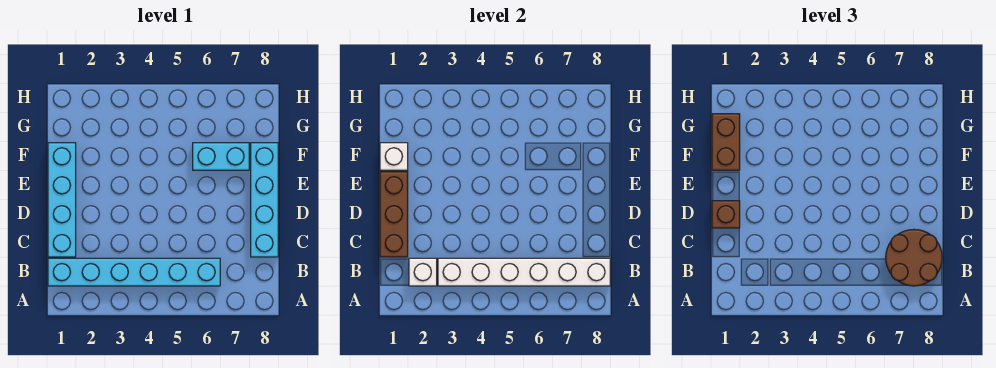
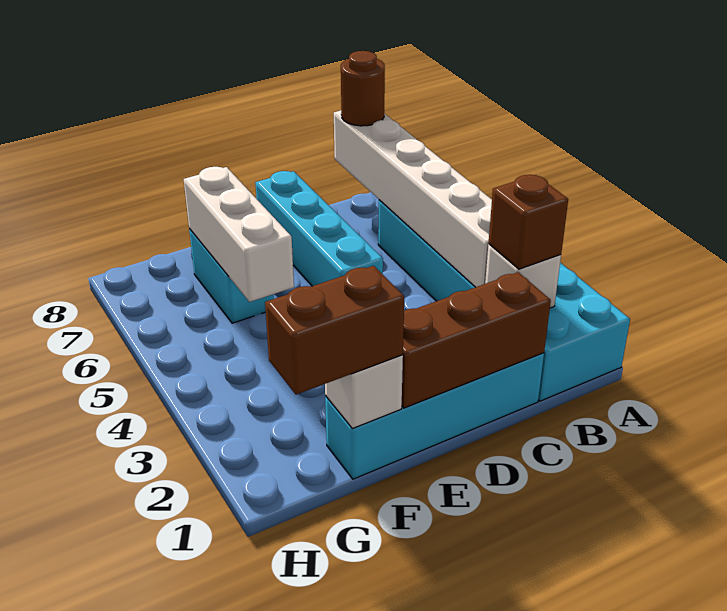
cyan 1x6 brick [48,258,220,286] -> cyan 2x6 brick [378,200,630,401]
brown 2x2 round brick [886,229,942,286] -> brown 1x1 round brick [341,51,385,126]
cyan 1x4 brick [251,143,278,257] -> cyan 1x4 brick turned to [255,171,383,286]
brown 1x1 brick [712,201,740,228] -> brown 1x1 brick moved to [489,175,568,269]
none -> white 1x3 brick [184,167,294,302]

